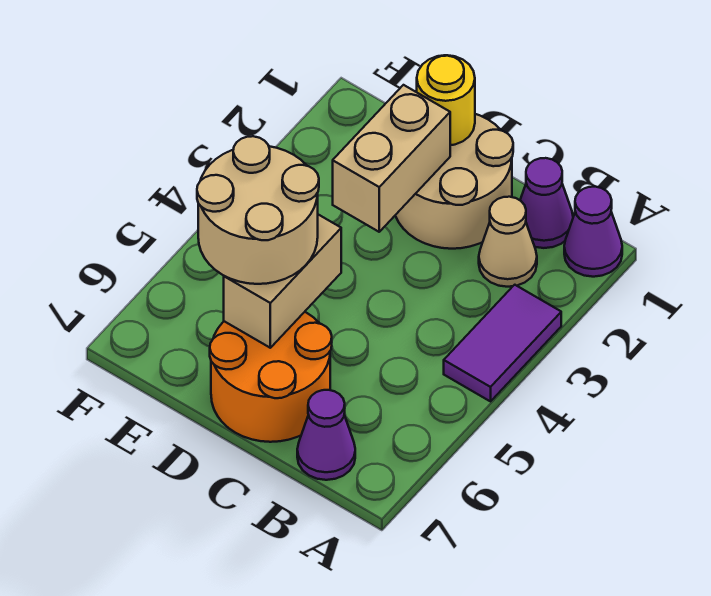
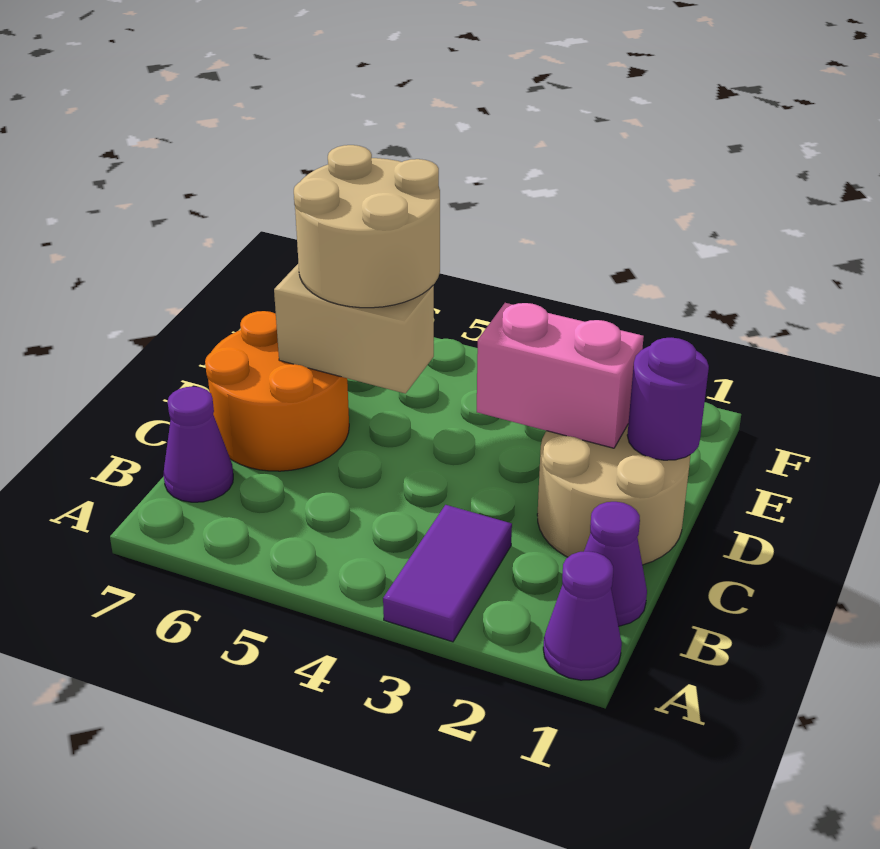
purple 1x2 tile [444,285,561,401] -> purple 1x2 tile turned to [383,505,512,642]
tan 1x1 cone [479,197,537,287] -> none
yellow 1x1 round brick [417,55,475,145] -> purple 1x1 round brick [627,338,709,460]
tan 1x2 brick [333,85,450,232] -> pink 1x2 brick [477,303,644,448]

